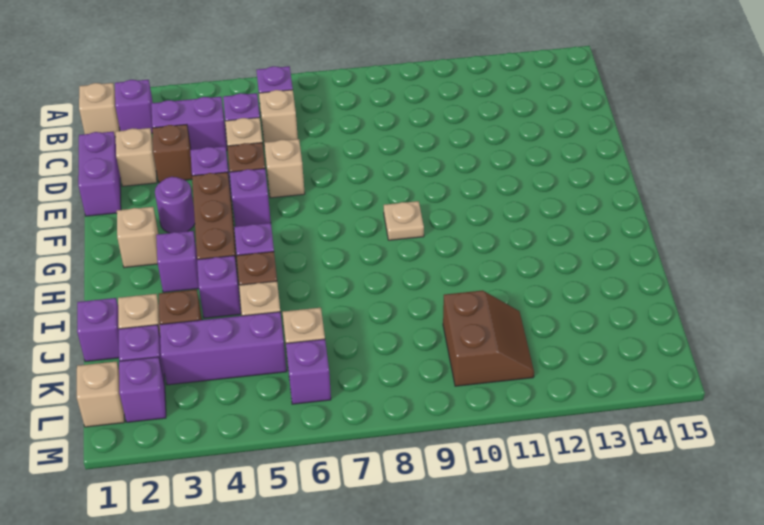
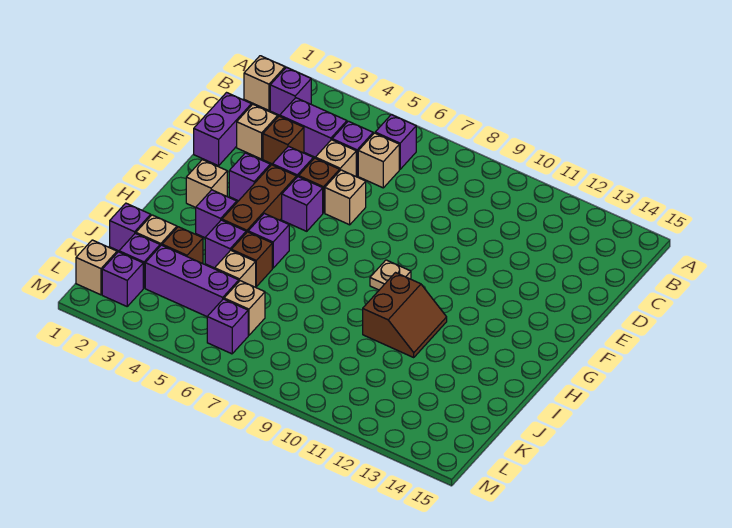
purple 1x1 round brick [155,177,195,233] -> purple 1x1 brick [229,153,270,201]
brown 2x2 slope [443,290,534,386] -> brown 2x2 slope moved to [363,273,447,357]

